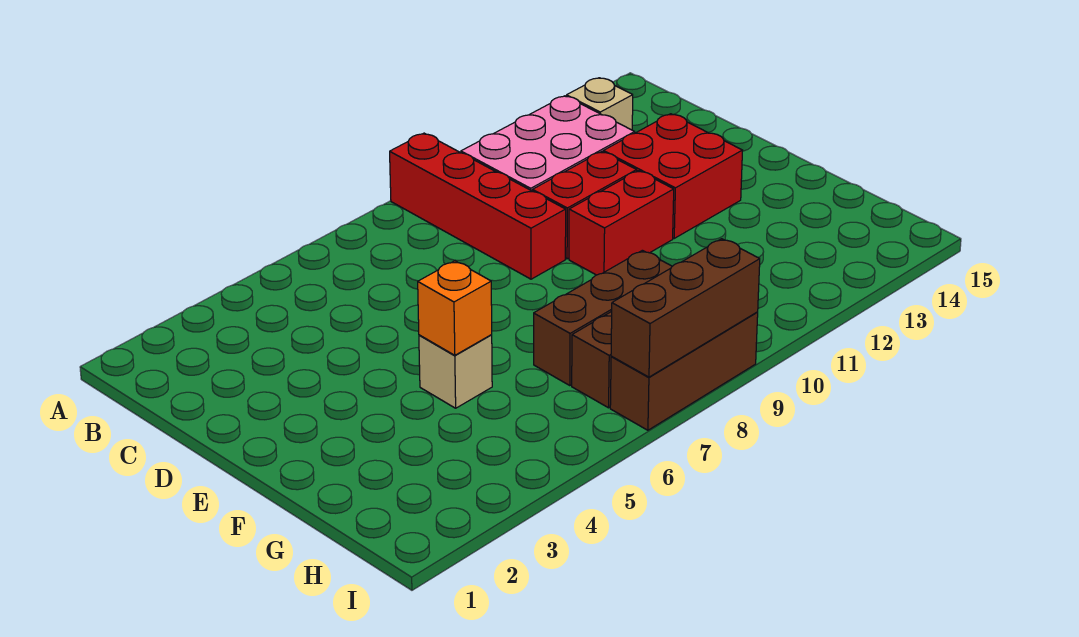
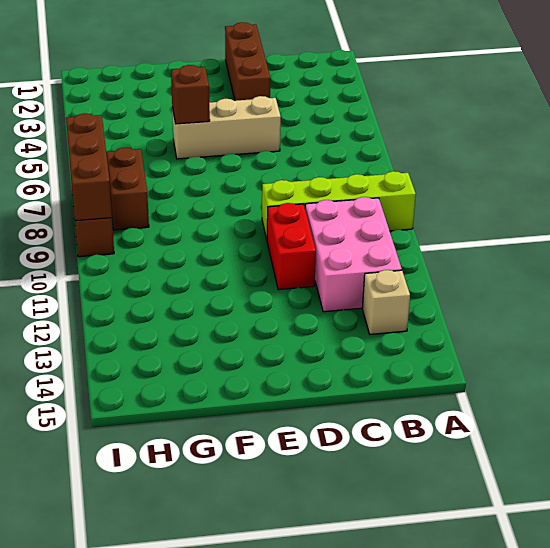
red 1x4 brick [390,133,566,279] -> lime 1x4 brick [262,171,416,239]
red 2x2 brick [603,114,743,238] -> none
red 1x2 brick [569,171,674,275] -> none
tan 1x1 brick [419,335,492,408] -> tan 1x3 brick [172,96,281,159]
orange 1x1 brick [418,261,492,355] -> brown 1x1 brick [171,65,210,124]
brown 1x3 brick [534,250,672,386] -> brown 1x3 brick moved to [225,22,270,101]

